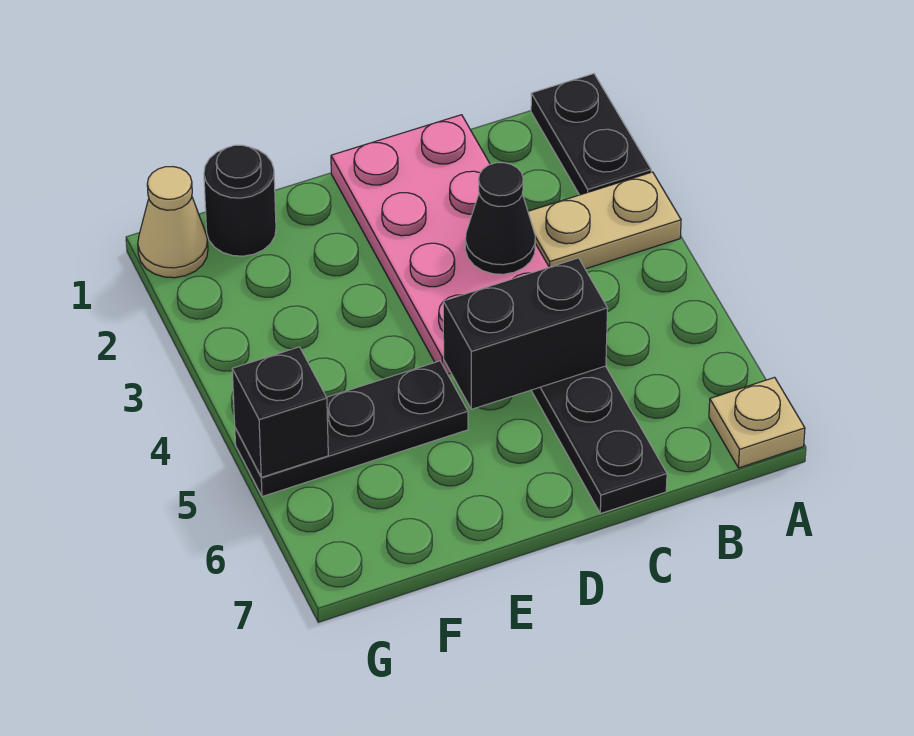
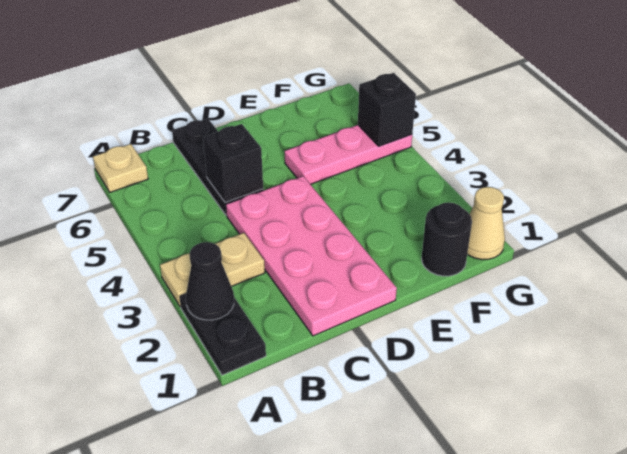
black 1x1 cone [465,163,535,274] -> black 1x1 cone moved to [186,242,234,320]
black 1x2 brick [443,258,608,409] -> black 1x1 brick [203,124,263,202]
black 1x3 plate [235,361,468,497] -> pink 1x3 plate [285,125,412,184]

